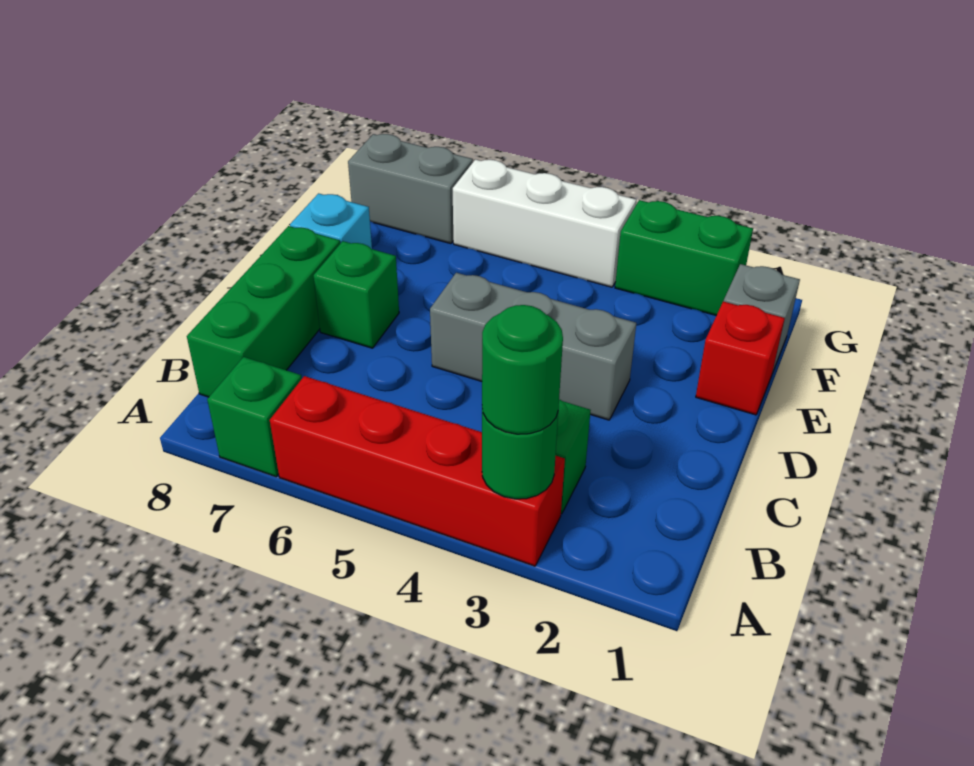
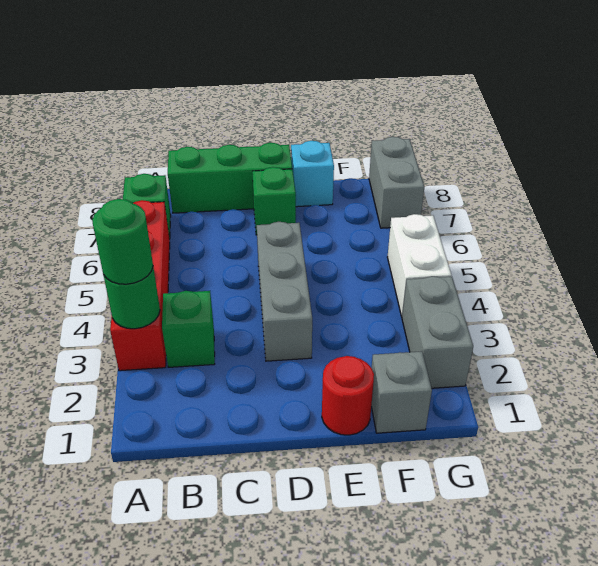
red 1x1 brick [696,301,785,415] -> red 1x1 round brick [322,356,374,435]
green 1x2 brick [615,200,753,316] -> grey 1x2 brick [402,276,473,388]
white 1x3 brick [453,160,636,287] -> white 1x2 brick [387,214,451,317]

